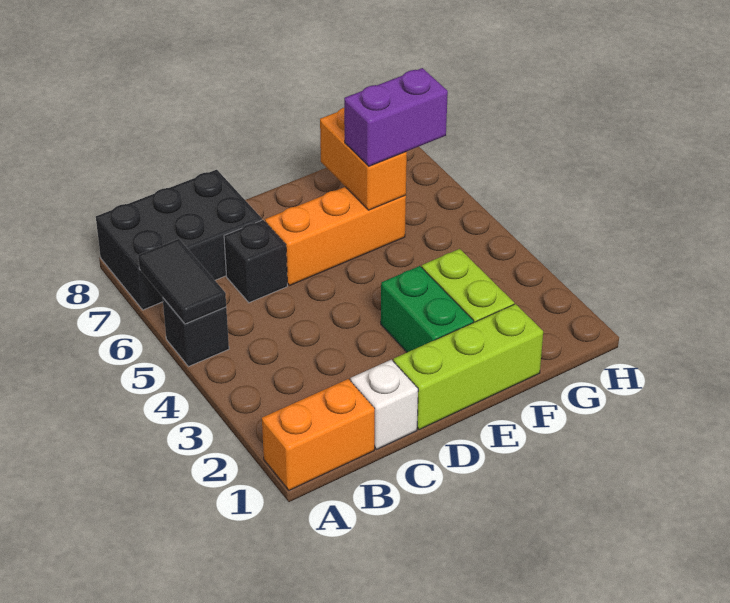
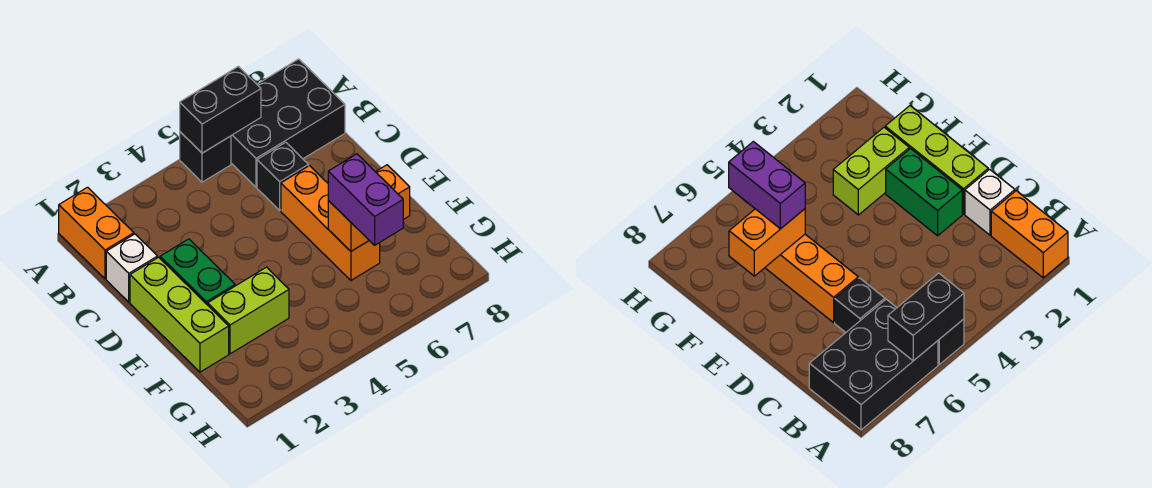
black 1x2 tile [138,239,226,324] -> black 1x2 brick [180,66,261,153]
black 2x3 brick [96,170,262,310] -> black 2x3 brick turned to [231,59,345,187]
green 1x2 brick [381,266,474,352] -> green 1x2 brick turned to [160,239,235,305]

